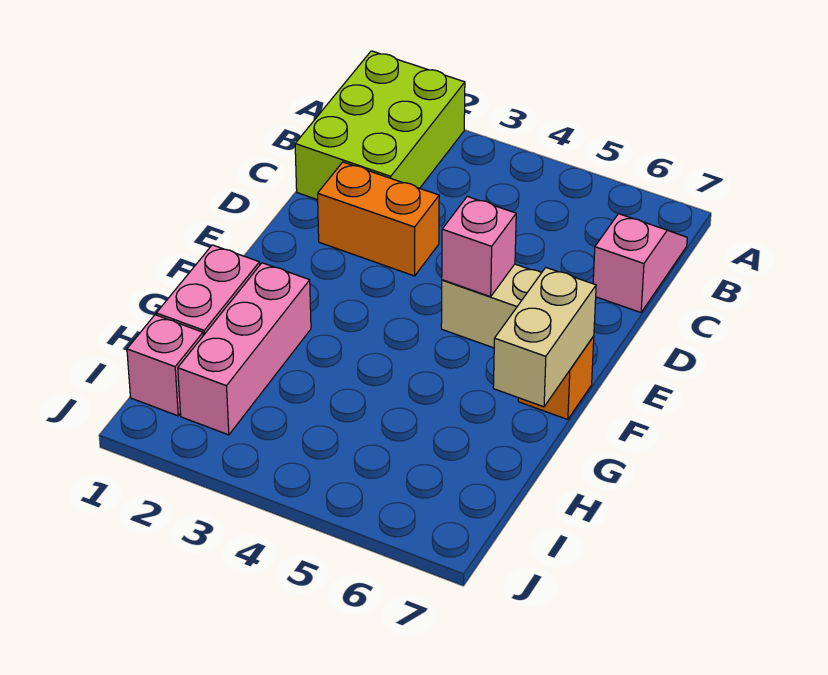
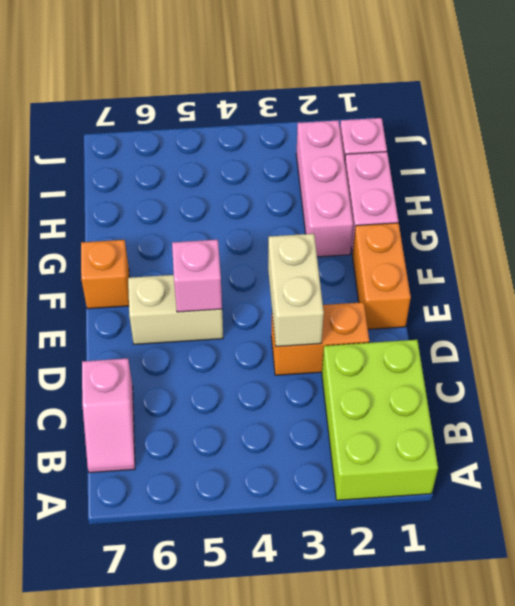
none -> orange 1x2 brick [352,223,411,329]
tan 1x2 brick [493,268,596,407] -> tan 1x2 brick moved to [268,234,324,347]

